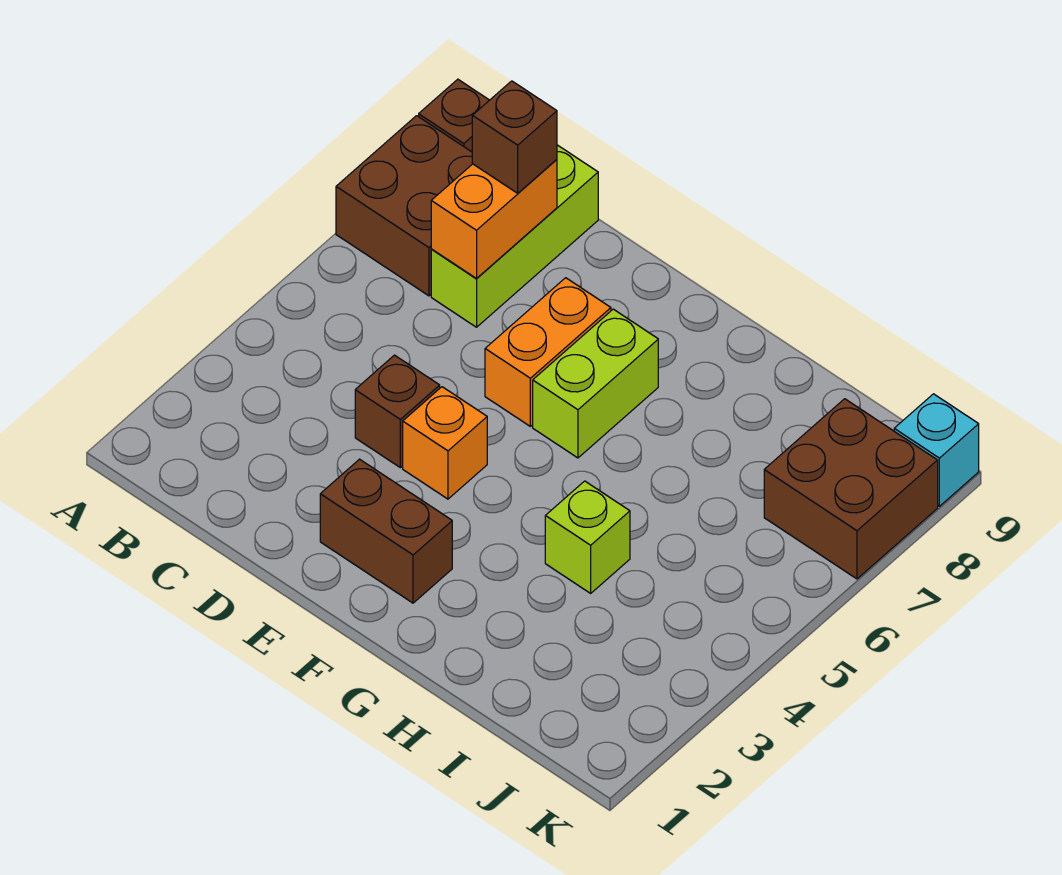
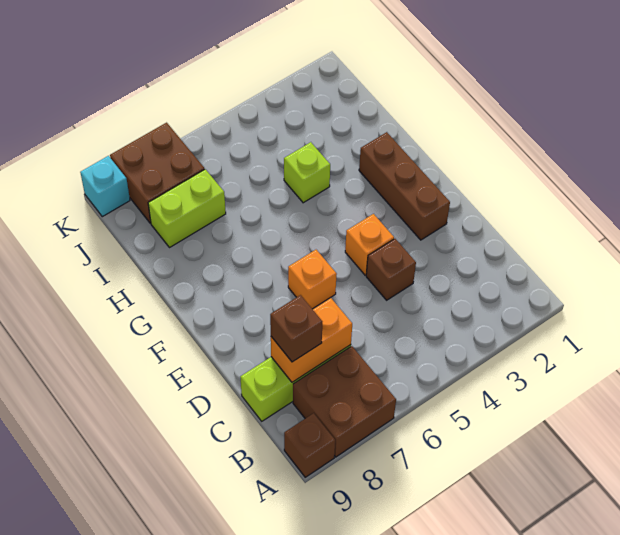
brown 1x2 brick [320,459,452,603] -> brown 1x3 brick [359,132,450,240]
orange 1x2 brick [485,278,611,426] -> orange 1x1 brick [288,250,337,309]
lime 1x2 brick [533,309,658,458] -> lime 1x2 brick moved to [148,169,226,248]

